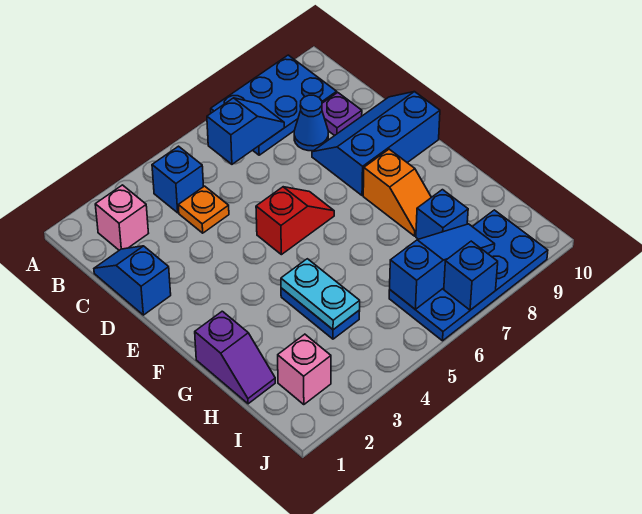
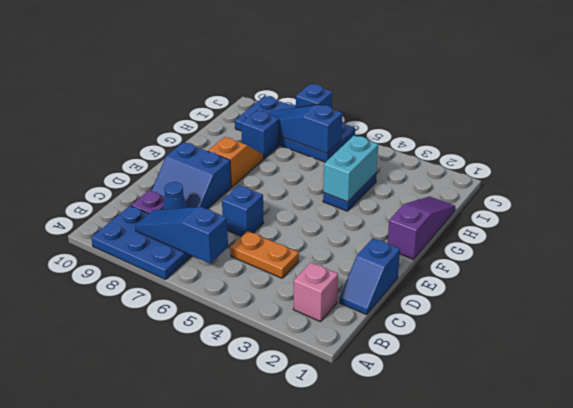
blue 1x1 brick [152,146,204,213] -> blue 1x1 brick moved to [222,185,264,236]
blue 1x2 slope [207,98,284,164] -> blue 1x3 slope [135,207,228,263]
orange 1x1 plate [178,186,229,233] -> orange 1x2 plate [230,231,299,278]
blue 2x3 slope [312,92,440,195] -> blue 2x2 slope [152,142,231,209]
red 1x2 slope [256,187,334,255] -> none
purple 1x2 slope [195,311,275,404] -> purple 1x3 slope [388,196,455,259]
cyan 1x2 plate [281,259,360,330] -> cyan 1x2 brick [323,136,378,202]
pink 1x1 brick [278,334,331,405] -> none

